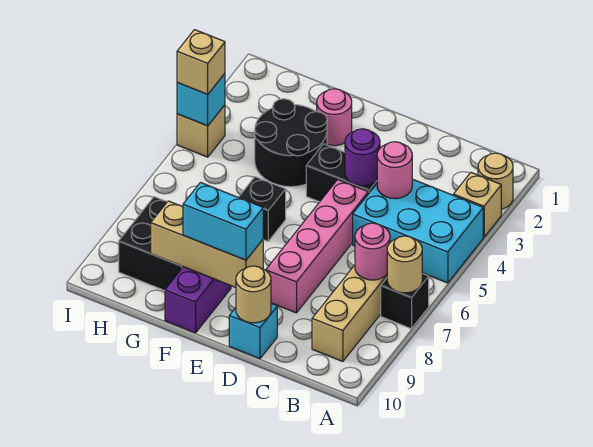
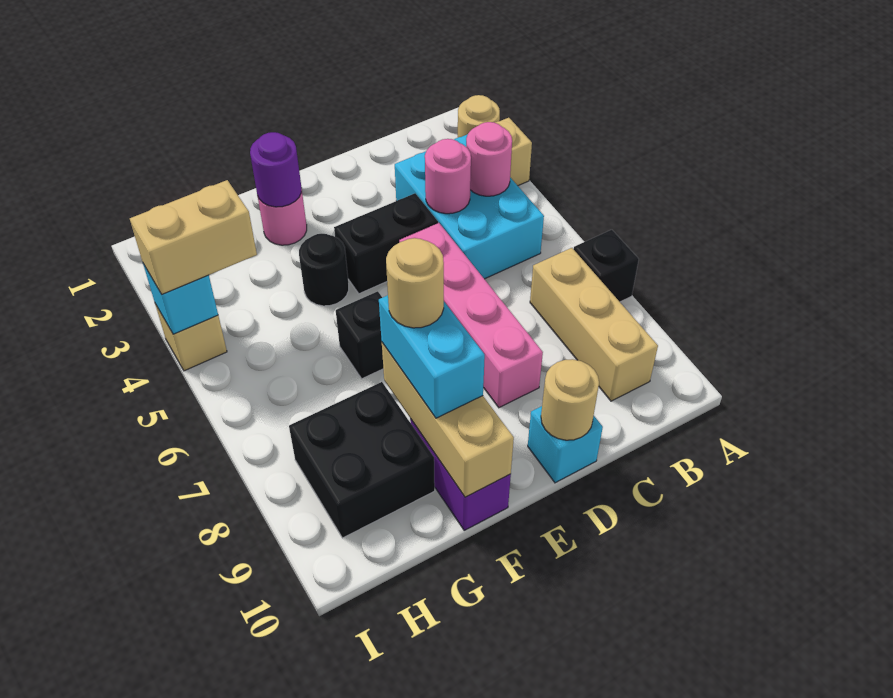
cyan 2x3 brick [353,179,483,283] -> cyan 2x3 brick turned to [395,134,544,279]
tan 1x1 round brick [387,236,422,293] -> tan 1x1 round brick moved to [386,238,444,328]
pink 1x1 round brick [355,223,390,280] -> pink 1x1 round brick moved to [466,122,512,196]
purple 1x1 round brick [345,129,380,186] -> purple 1x1 round brick moved to [250,132,302,207]
tan 1x3 brick [151,201,263,287] -> tan 1x3 brick turned to [382,343,514,497]
cyan 1x2 brick [183,183,263,260] -> cyan 1x2 brick turned to [379,295,485,418]
black 2x2 round brick [255,99,327,187] -> black 1x1 round brick [299,234,349,306]
tan 1x1 brick [177,30,225,94] -> tan 1x2 brick [130,180,257,294]

